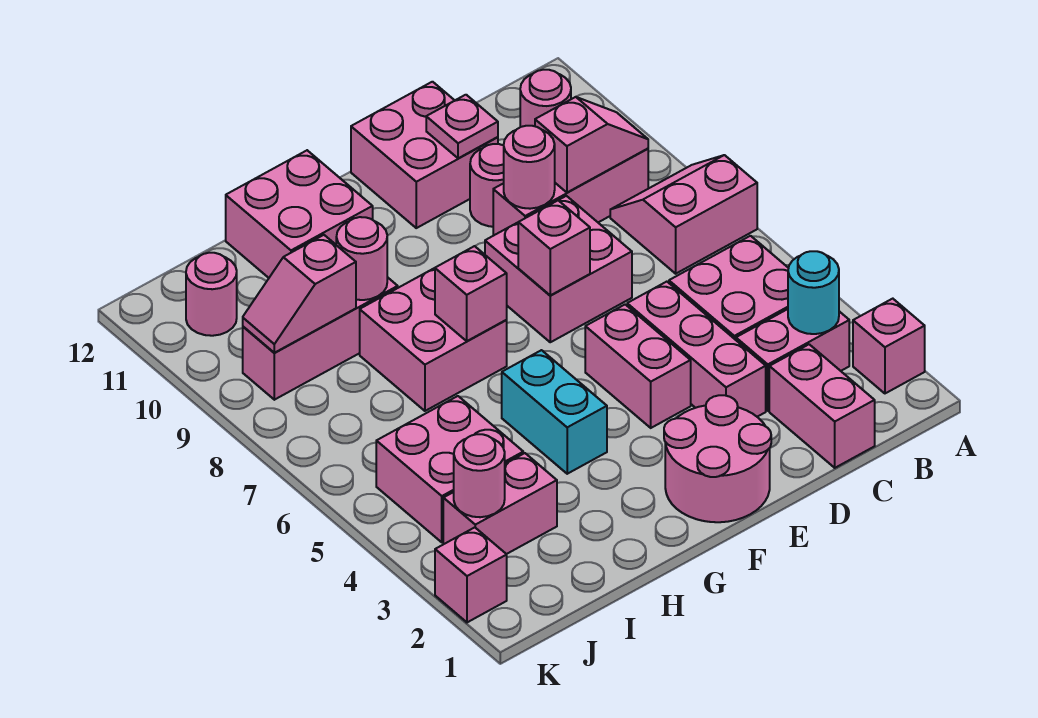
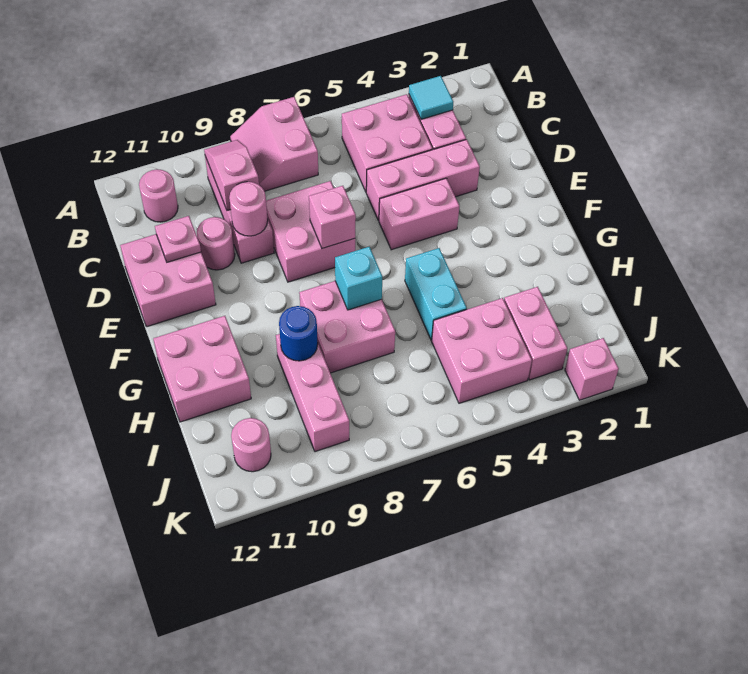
pink 1x1 brick [853,299,925,393] -> none
cyan 1x1 round brick [788,251,839,334] -> cyan 1x1 tile [409,76,453,119]
pink 1x2 brick [769,344,875,468] -> none
pink 2x2 round brick [664,395,771,522] -> none
cyan 1x2 brick [502,350,607,474] -> cyan 1x2 brick turned to [405,248,467,340]
pink 1x1 brick [435,246,507,341] -> cyan 1x1 brick [335,247,383,310]
pink 1x1 round brick [336,217,387,300] -> blue 1x1 round brick [279,306,318,361]
pink 1x2 slope [243,235,356,353] -> none
pink 1x1 round brick [454,434,505,517] -> none

